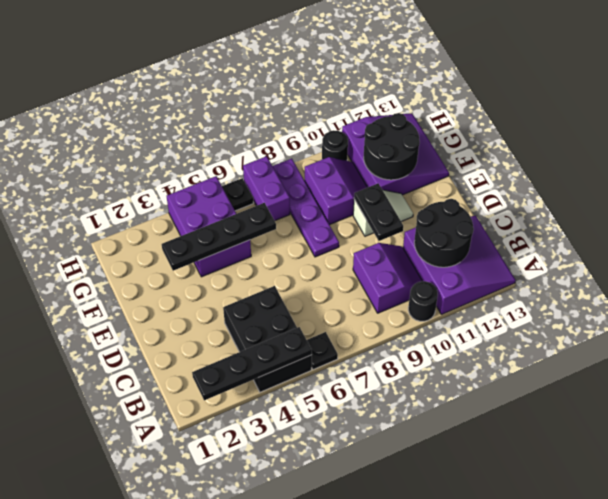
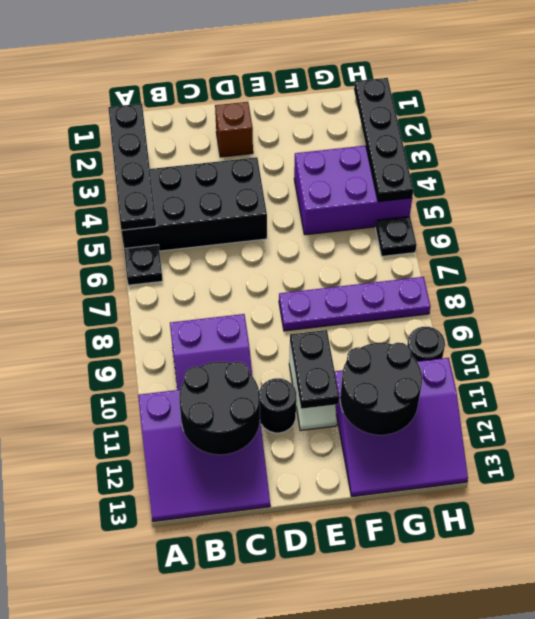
black 2x3 brick [223,286,312,392] -> black 2x4 brick [121,157,267,251]
black 1x1 round brick [408,281,438,321] -> black 1x1 round brick moved to [259,378,296,433]
none -> brown 1x1 brick [215,102,253,157]
black 1x2 plate [354,184,403,241] -> black 1x2 plate turned to [290,330,339,409]
black 1x4 plate [162,203,276,271] -> black 1x4 plate moved to [354,78,413,202]
purple 2x2 slope [305,157,367,225] -> none
purple 1x2 brick [243,156,290,221] -> none

